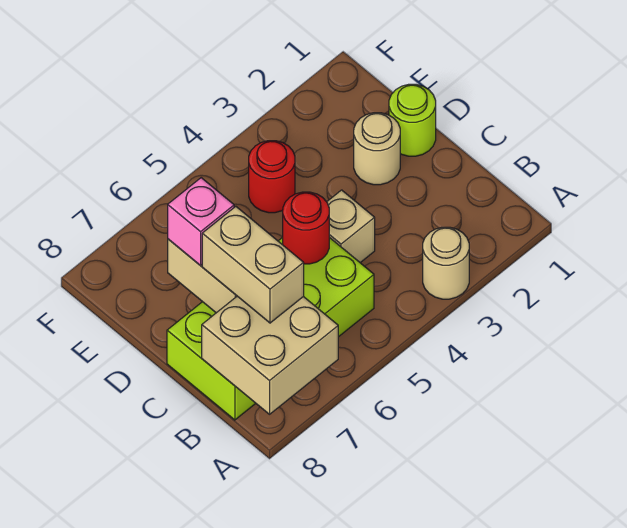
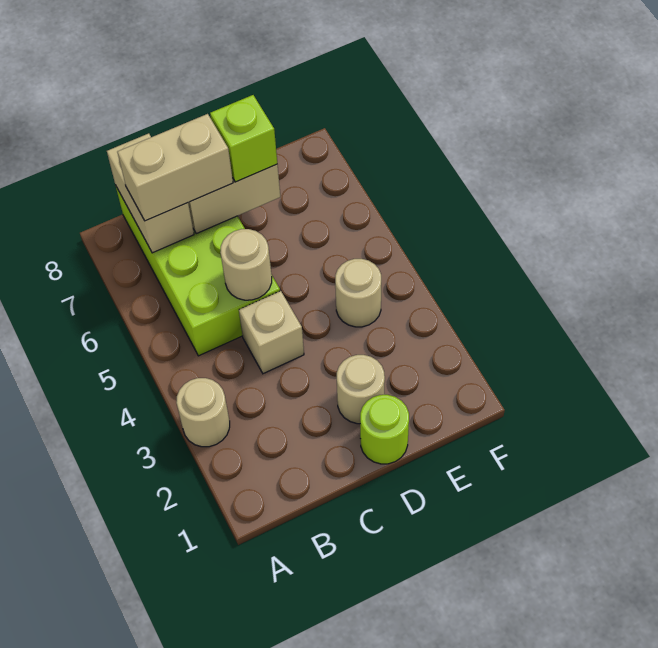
tan 2x2 brick [202,296,338,414] -> tan 1x2 brick [107,133,194,253]
red 1x1 round brick [283,192,329,264] -> tan 1x1 round brick [220,229,272,300]
pink 1x1 brick [168,178,234,266] -> lime 1x1 brick [210,95,277,182]
red 1x1 round brick [249,141,295,213] -> tan 1x1 round brick [335,259,381,327]

